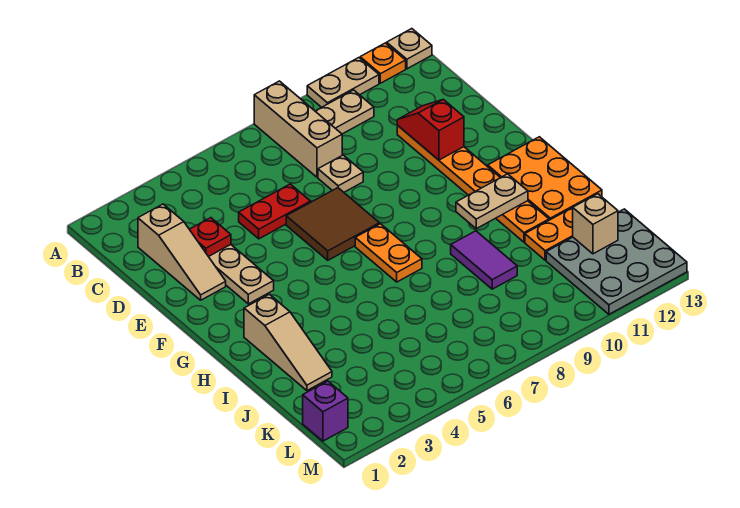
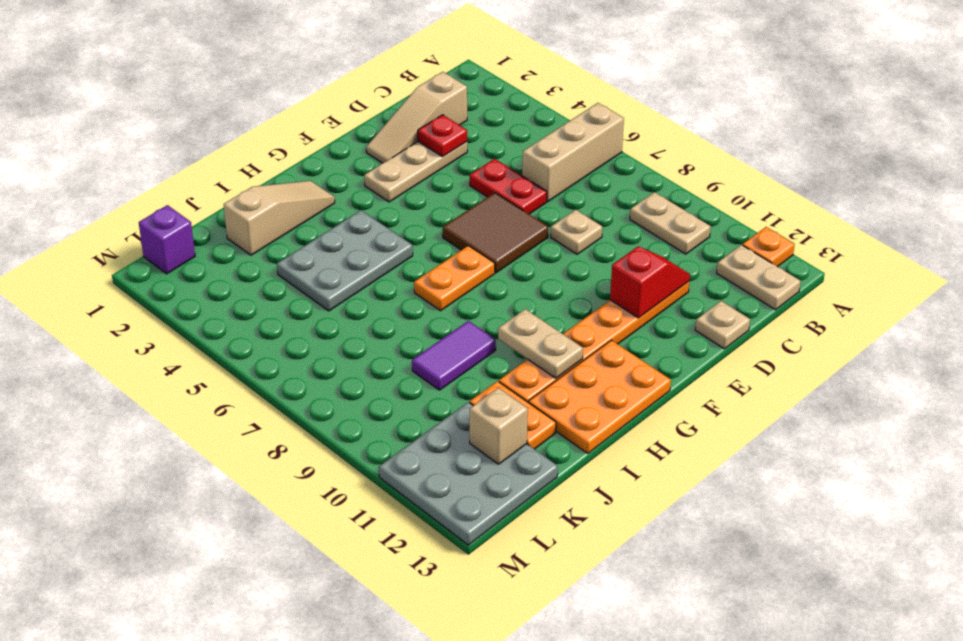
tan 1x3 brick [254,81,342,177] -> tan 1x3 brick moved to [522,103,624,202]
tan 1x2 plate [307,58,379,107] -> tan 1x2 plate moved to [717,245,801,310]
tan 1x1 plate [387,29,432,69] -> tan 1x1 plate moved to [695,301,750,349]
tan 1x3 slope [244,294,332,391] -> tan 1x3 slope turned to [224,181,335,255]
none -> grey 2x3 plate [277,210,413,311]

